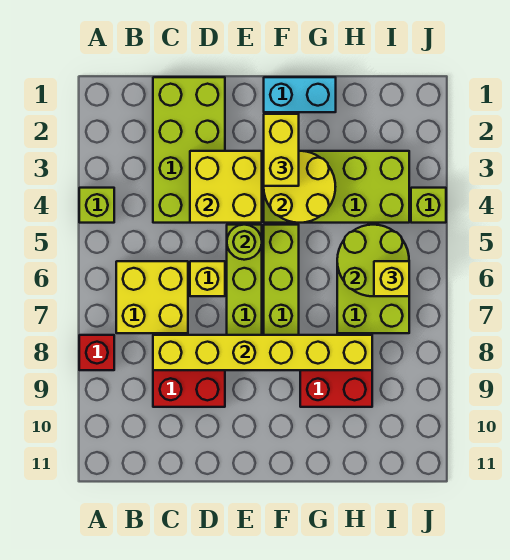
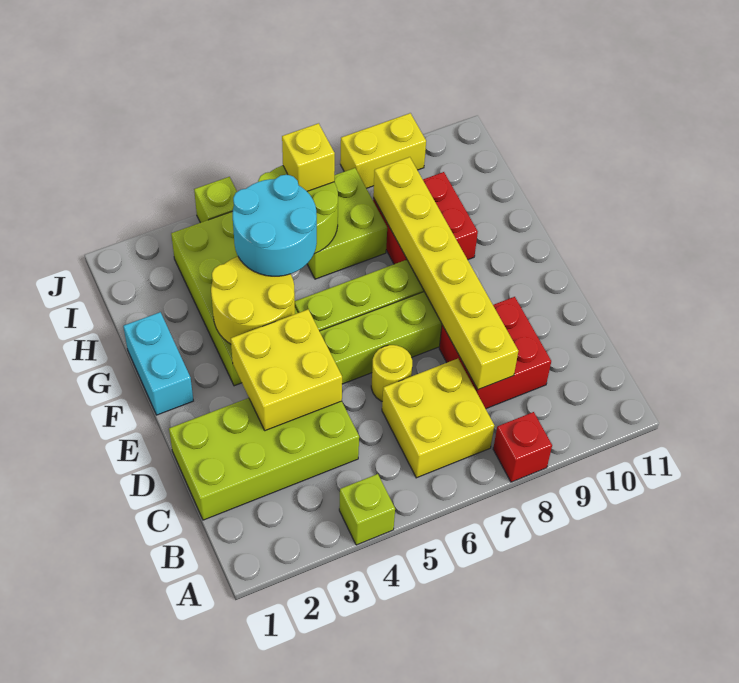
yellow 1x1 brick [190,261,225,296] -> yellow 1x1 round brick [371,345,412,402]
lime 1x1 round brick [227,225,262,260] -> none
yellow 1x2 brick [264,114,299,186] -> yellow 1x2 brick moved to [340,113,426,188]
none -> cyan 2x2 round brick [233,175,317,276]

